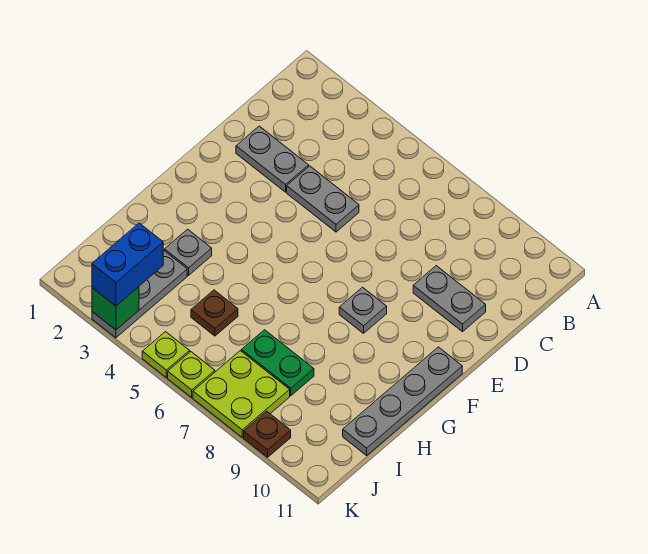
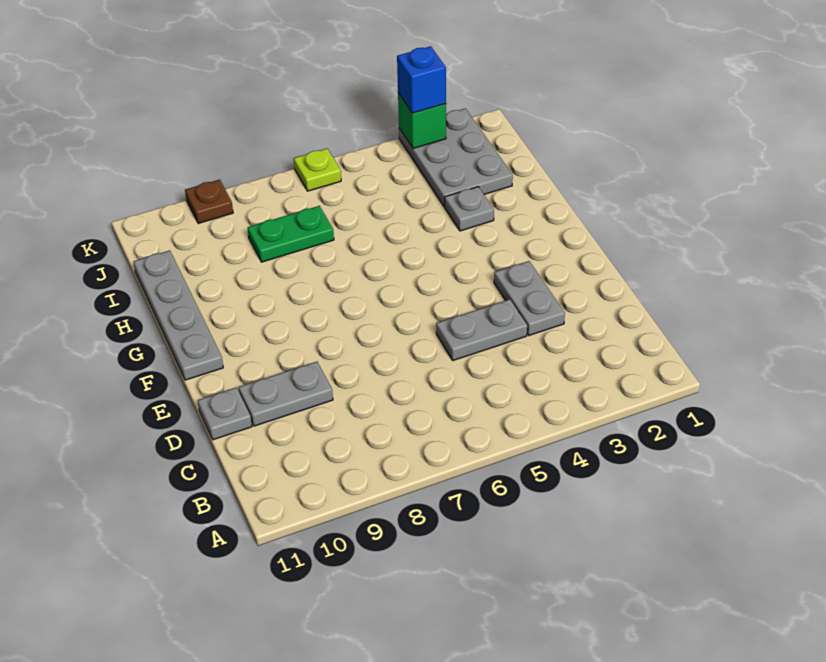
grey 1x2 plate [236,126,309,192] -> grey 1x2 plate turned to [494,261,565,335]
grey 1x1 plate [339,287,387,333] -> grey 1x1 plate moved to [198,388,252,440]
grey 1x3 plate [92,250,187,338] -> grey 2x3 plate [399,108,513,207]
brown 1x1 plate [191,290,238,336] -> none
blue 1x2 brick [92,223,163,306] -> blue 1x1 brick [397,46,446,113]
lime 2x2 plate [193,351,290,437] -> none
lime 1x1 plate [142,332,190,378] -> none

